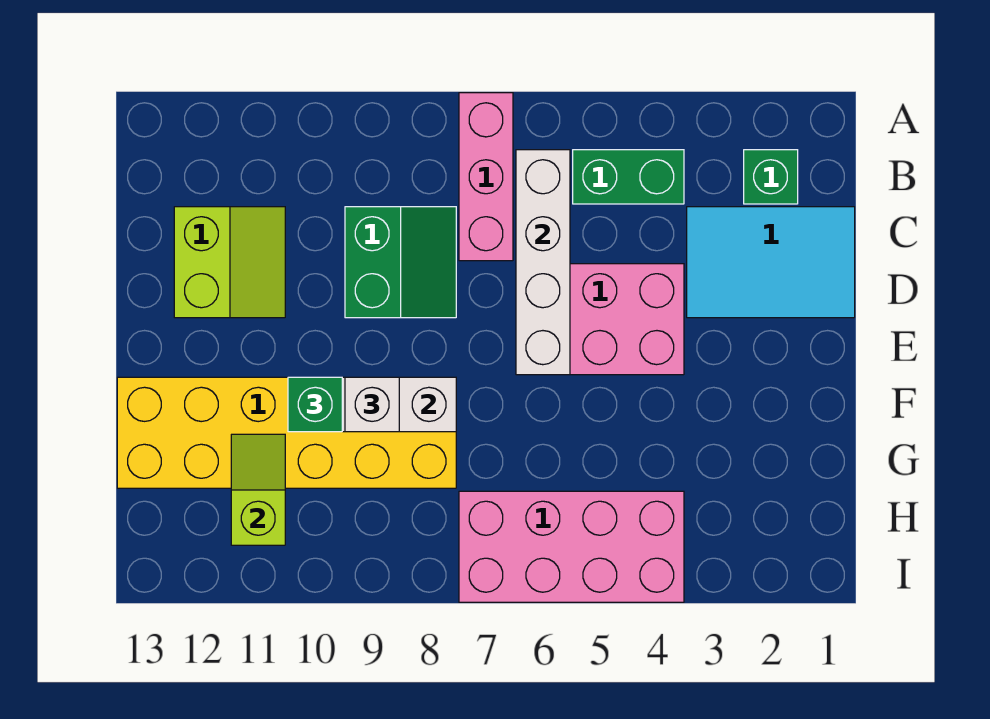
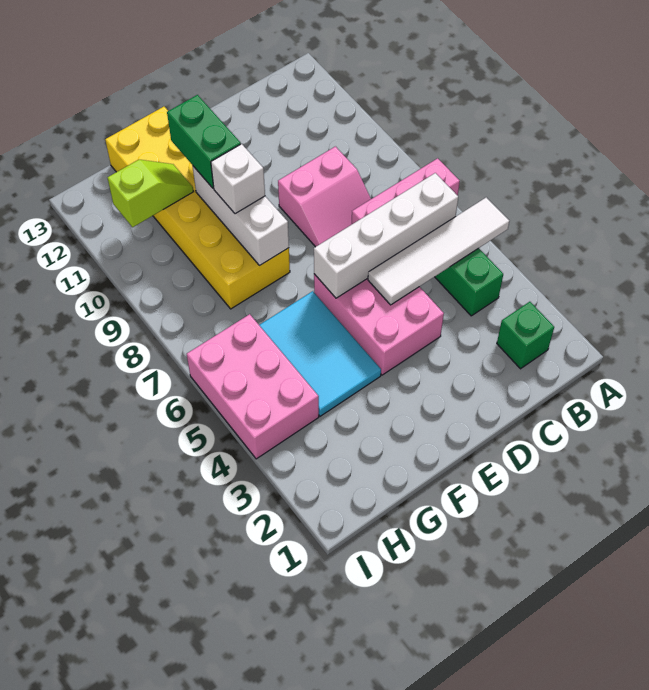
none -> white 1x4 tile [368,198,509,305]
cyan 2x3 tile [687,207,855,318] -> cyan 2x3 tile moved to [259,291,381,416]
green 2x2 slope [345,207,456,318] -> pink 2x2 slope [278,146,371,247]
lime 2x2 slope [174,207,285,318] -> none
green 1x1 brick [288,377,342,432] -> green 1x2 brick [167,95,241,188]
pink 2x4 brick [459,491,684,602] -> pink 2x3 brick [187,314,319,459]

